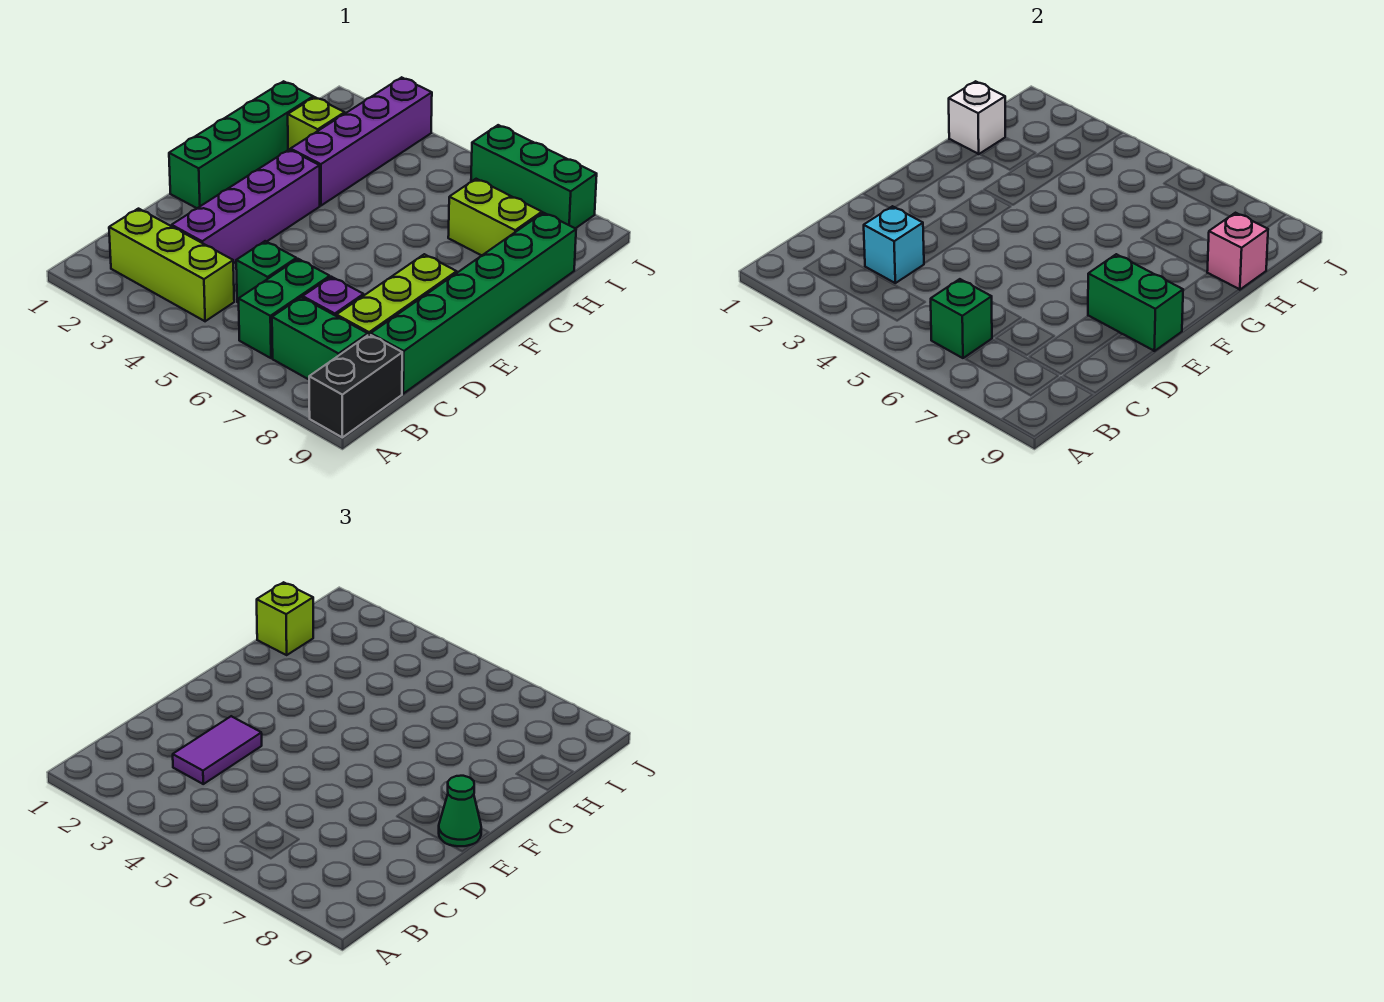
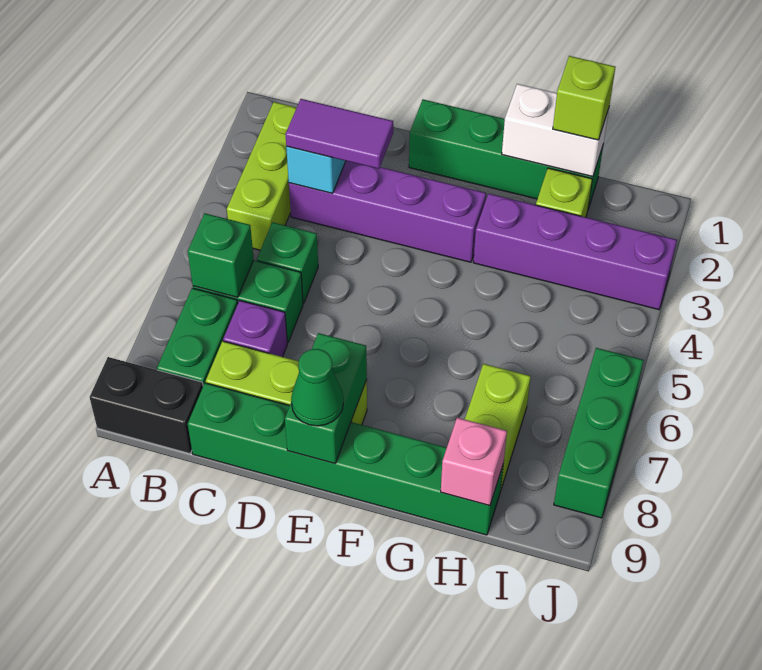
white 1x1 brick [949,81,1005,154] -> white 1x2 brick [502,84,609,177]

